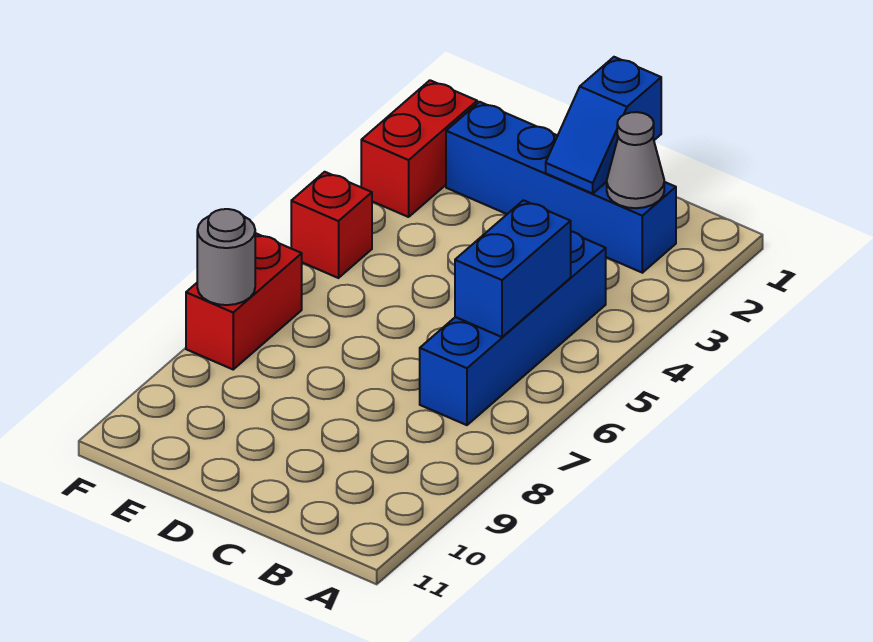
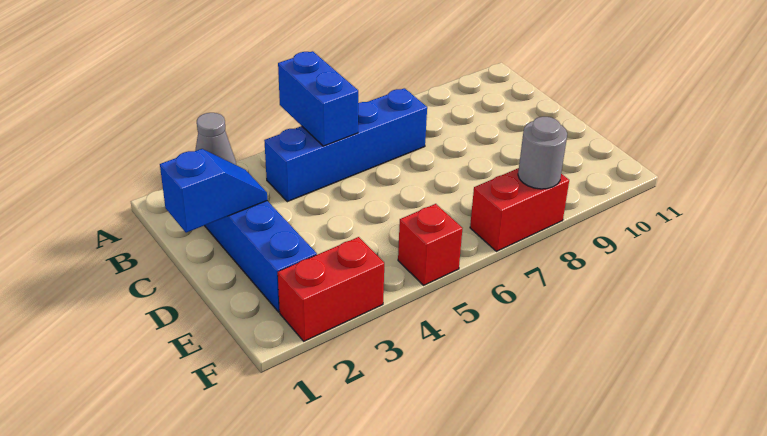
blue 1x2 brick [455,200,571,337] -> blue 1x2 brick turned to [278,51,358,146]

